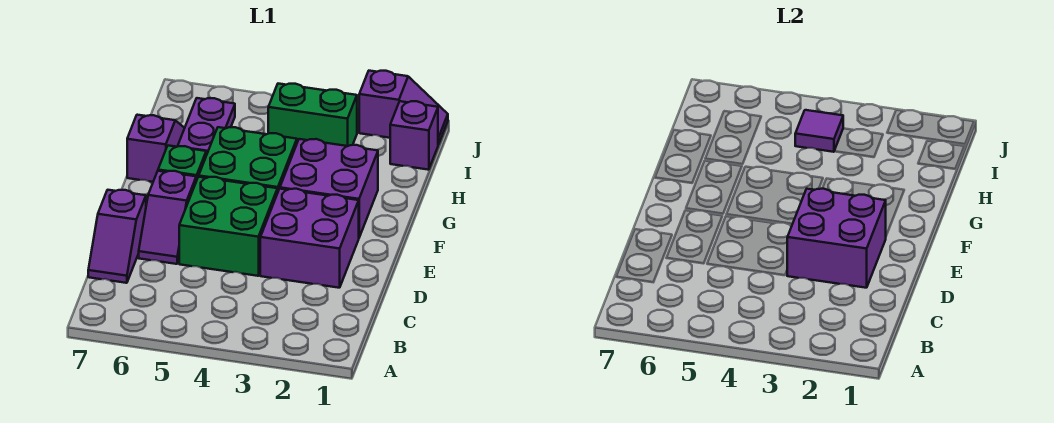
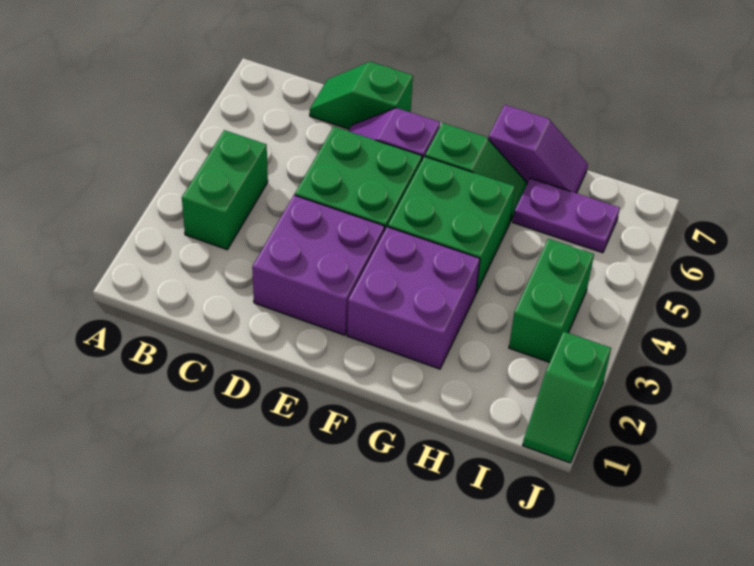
none -> green 1x2 brick [182,130,268,249]
purple 1x2 slope [88,190,146,283] -> green 1x2 slope [310,62,413,129]
purple 2x2 brick [787,189,886,288] -> none
purple 1x1 brick [390,101,438,170] -> none
purple 1x1 tile [795,110,843,152] -> none
purple 1x2 slope [359,71,448,145] -> green 1x2 slope [523,331,611,463]

